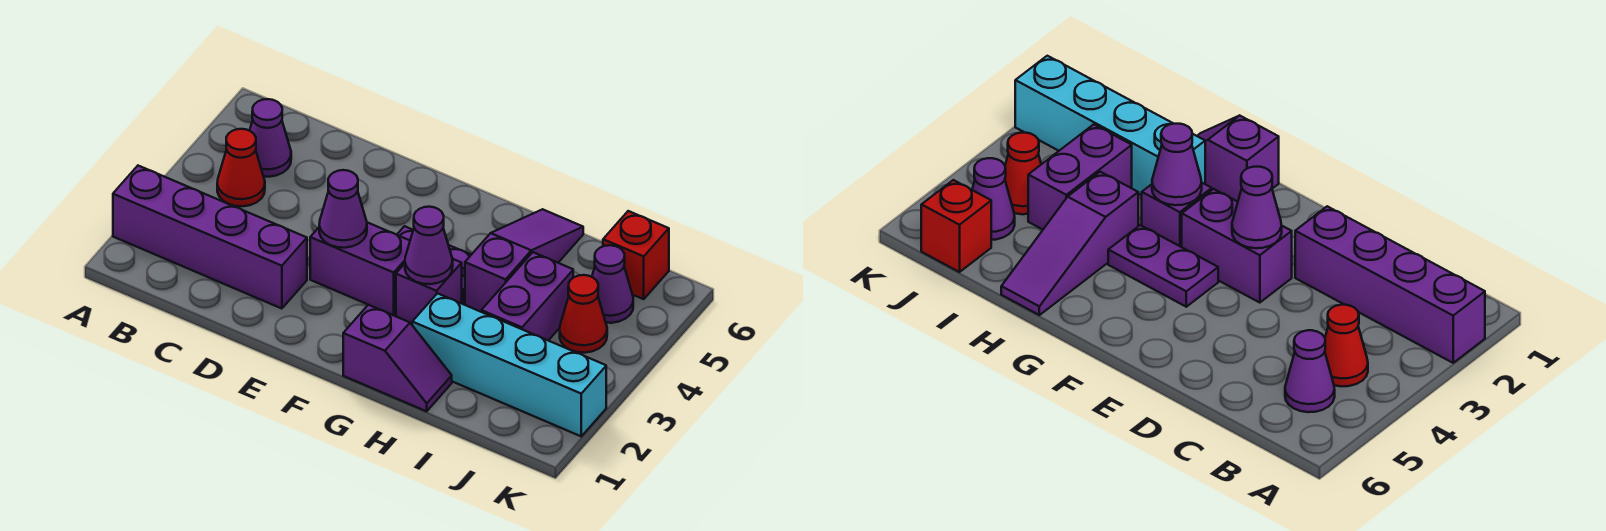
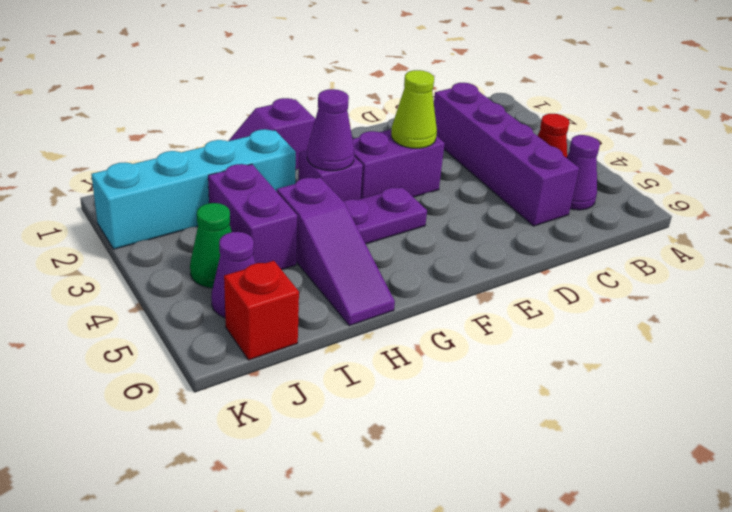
purple 1x4 brick [113,166,307,309] -> purple 1x4 brick turned to [434,83,579,226]
purple 1x1 cone [319,170,367,248] -> lime 1x1 cone [391,70,437,148]
red 1x1 cone [560,275,607,353] -> green 1x1 cone [190,203,232,288]

